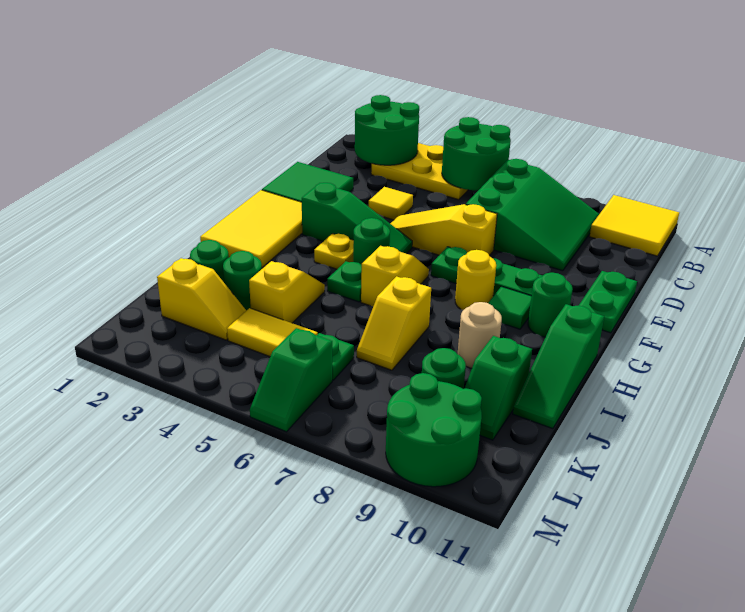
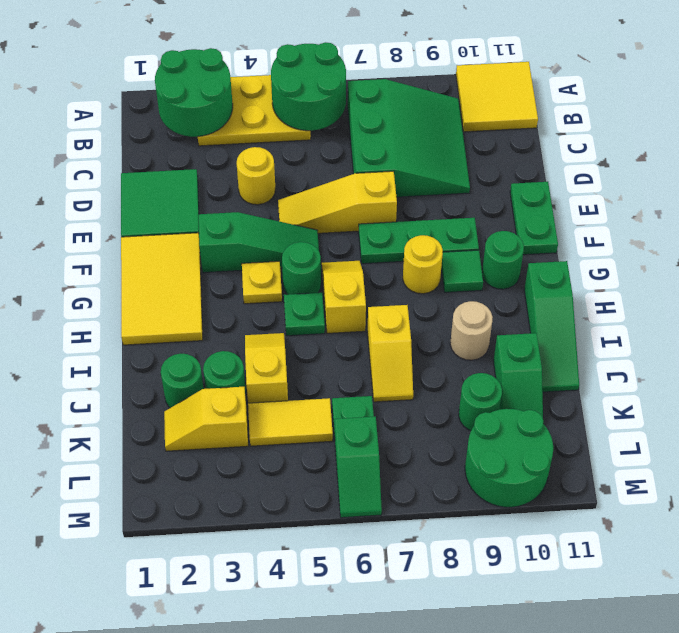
yellow 1x1 tile [369,187,413,220] -> yellow 1x1 round brick [237,147,275,205]
yellow 1x2 slope [157,258,246,340] -> yellow 1x2 slope turned to [164,387,248,451]

